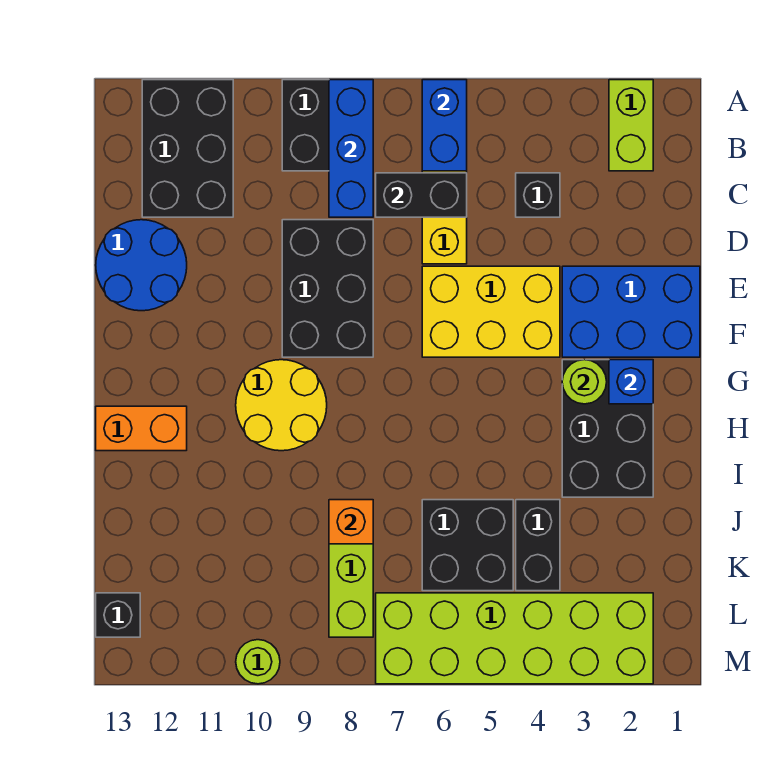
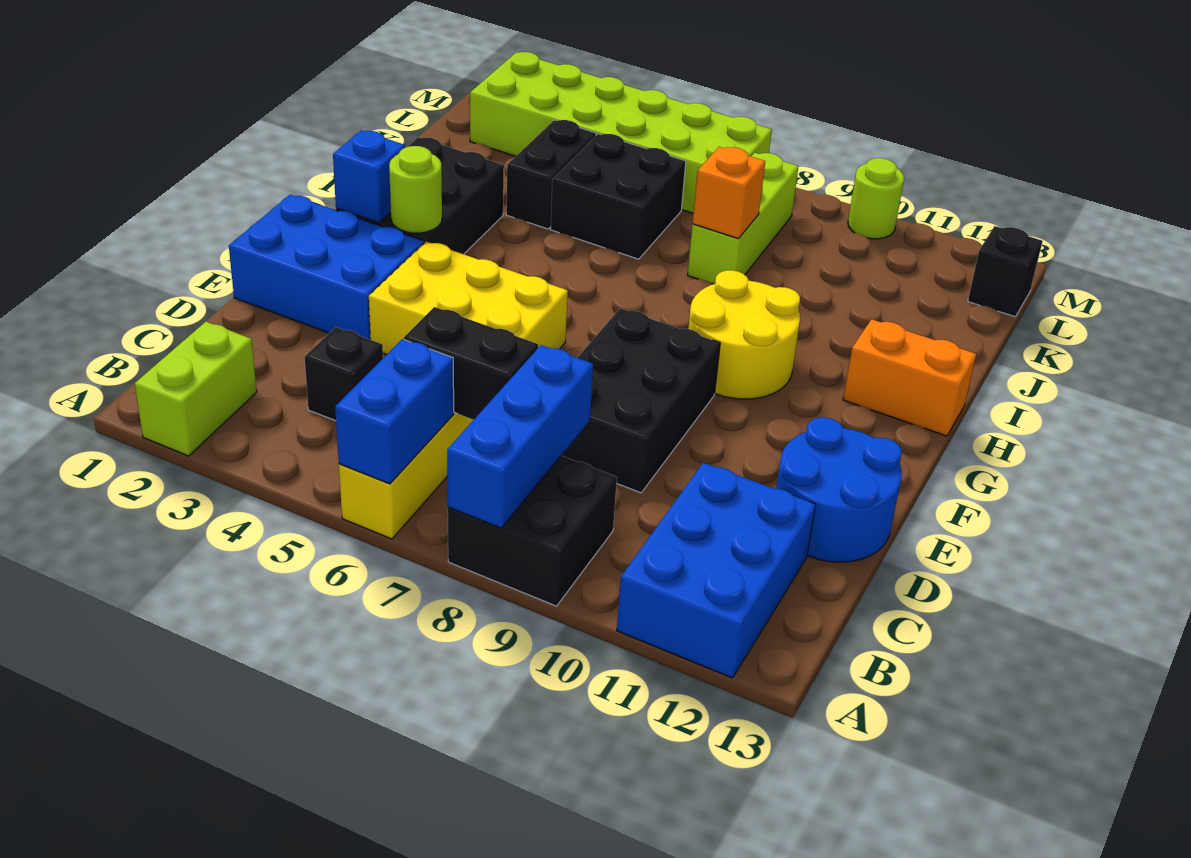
black 2x3 brick [142,80,233,217] -> blue 2x3 brick [617,463,816,678]

